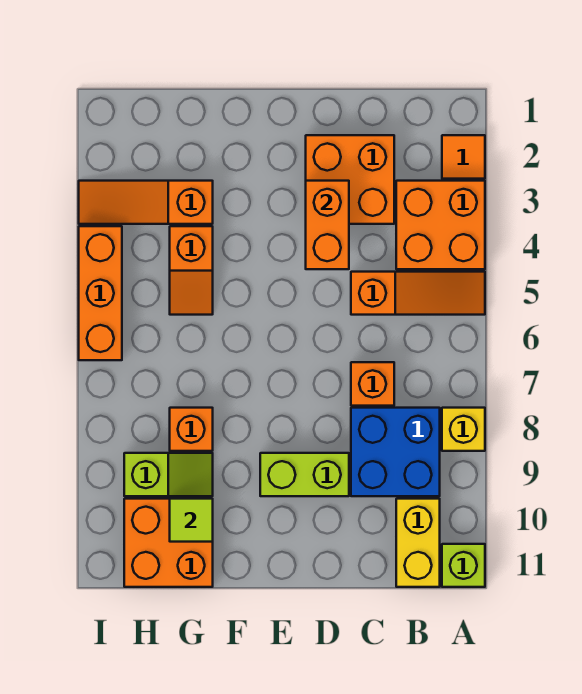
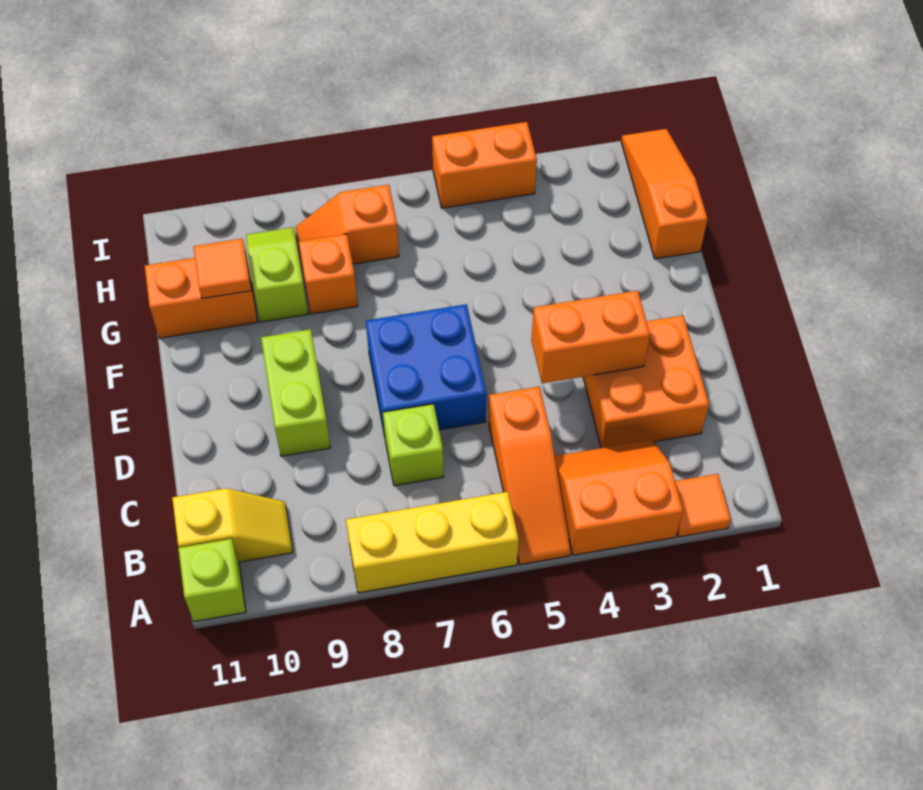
orange 2x2 brick [396,181,485,269] -> orange 2x2 slope [555,439,683,555]
yellow 1x1 brick [442,408,485,451] -> yellow 1x3 brick [346,492,519,593]
blue 2x2 brick [351,408,440,496] -> blue 2x2 brick moved to [366,304,486,436]
yellow 1x2 brick [396,499,440,587] -> yellow 1x2 slope [172,488,293,562]
orange 1x1 brick [351,362,394,406] -> lime 1x1 brick [383,404,444,486]
orange 1x3 slope [79,181,213,224] -> orange 1x3 slope moved to [621,129,708,259]
orange 1x2 slope [170,226,213,315] -> orange 1x2 slope moved to [296,185,399,264]
lime 1x2 slope [124,453,213,496] -> lime 1x2 slope turned to [247,227,308,322]
orange 2x2 brick [124,499,213,587] -> orange 1x2 brick [145,257,258,338]
lime 1x1 tile [170,499,213,542] -> orange 1x1 tile [193,239,251,299]
orange 1x3 brick [79,226,122,360] -> orange 1x2 brick [432,122,537,208]

